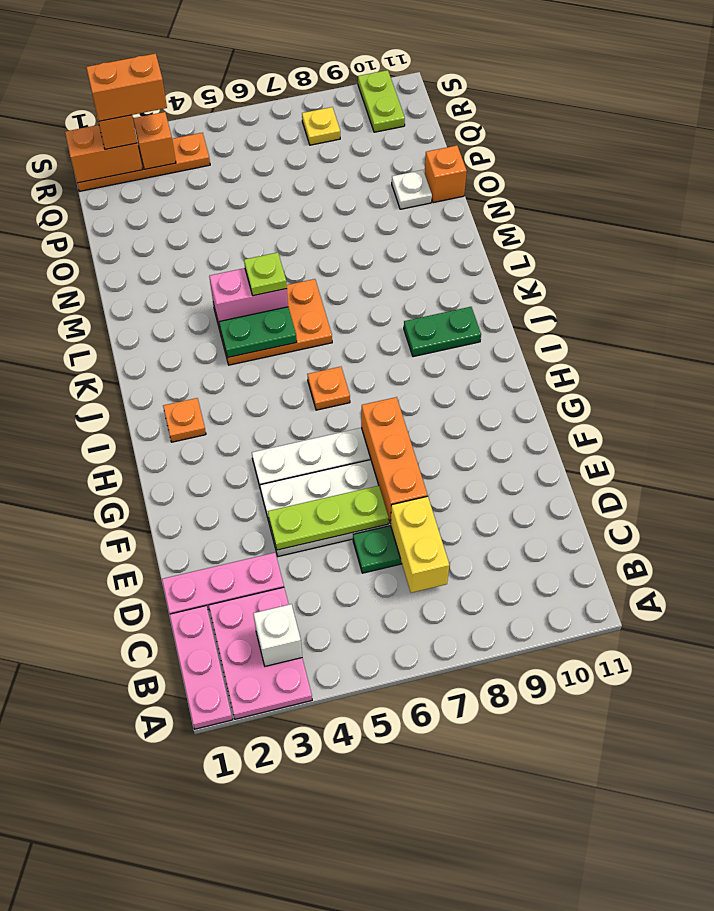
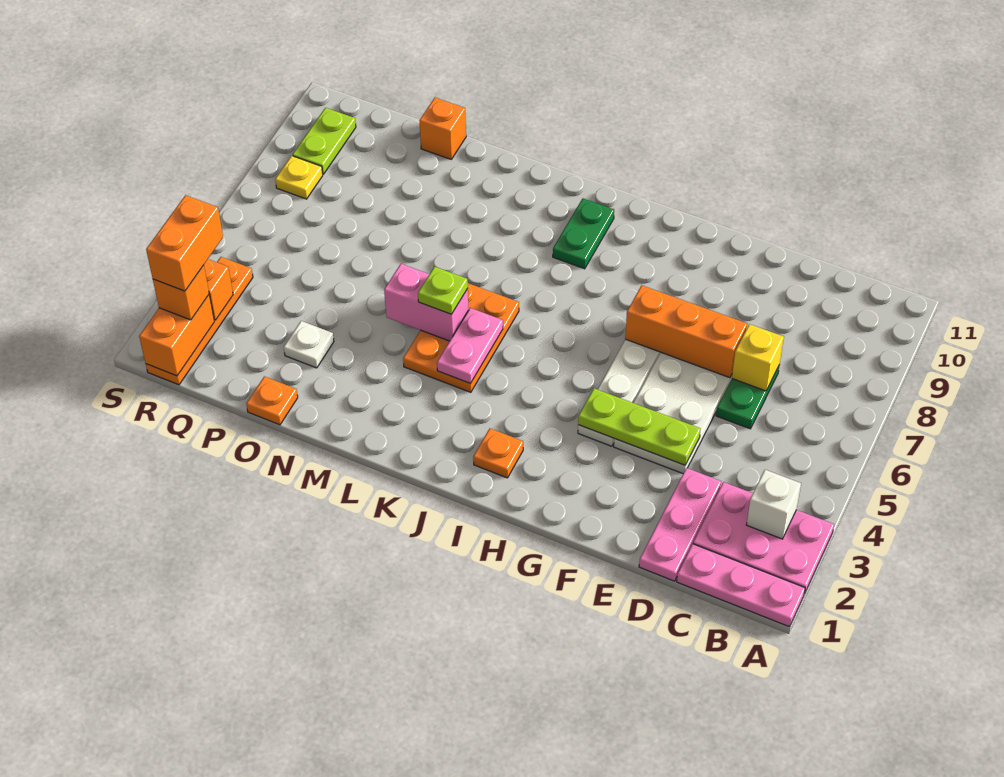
yellow 1x2 brick [391,496,449,593] -> yellow 1x1 brick [732,324,784,391]
lime 1x3 plate [268,486,389,550] -> lime 1x3 plate turned to [578,388,701,465]
orange 1x1 plate [307,367,350,410] -> orange 1x1 plate moved to [246,376,298,425]
green 1x2 plate [219,307,297,358] -> pink 1x2 plate [437,308,503,384]
pink 1x2 brick [209,268,288,326] -> pink 1x2 brick turned to [384,264,468,341]
white 1x1 plate [392,170,432,209] -> white 1x1 plate moved to [284,321,334,368]
lime 1x2 plate [358,70,405,132] -> lime 1x2 plate turned to [293,108,356,174]

